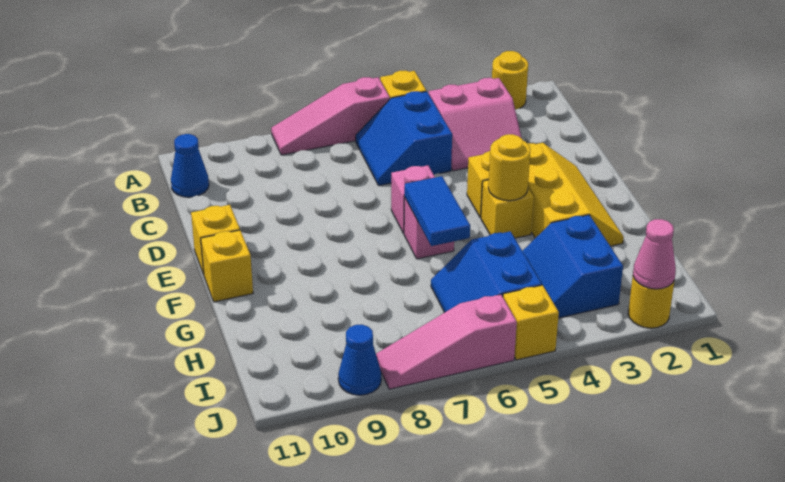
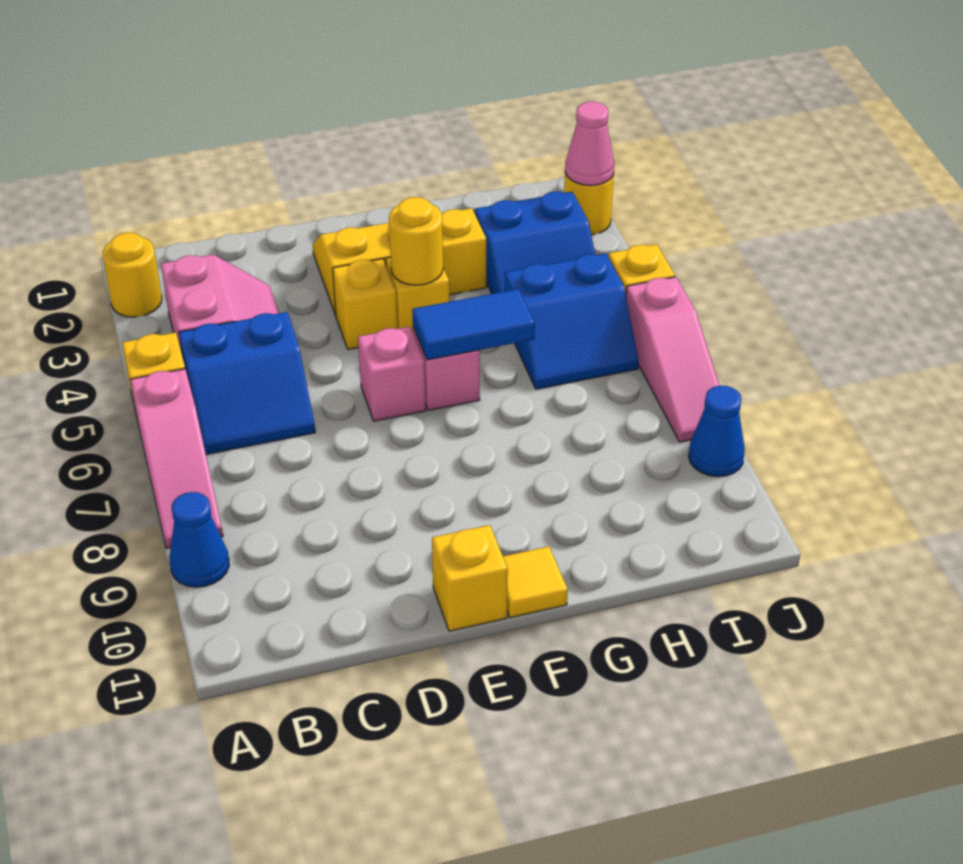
blue 1x1 cone [171,134,209,197] -> blue 1x1 cone moved to [170,492,229,587]
yellow 1x1 brick [201,230,253,302] -> yellow 1x1 tile [503,546,568,618]

